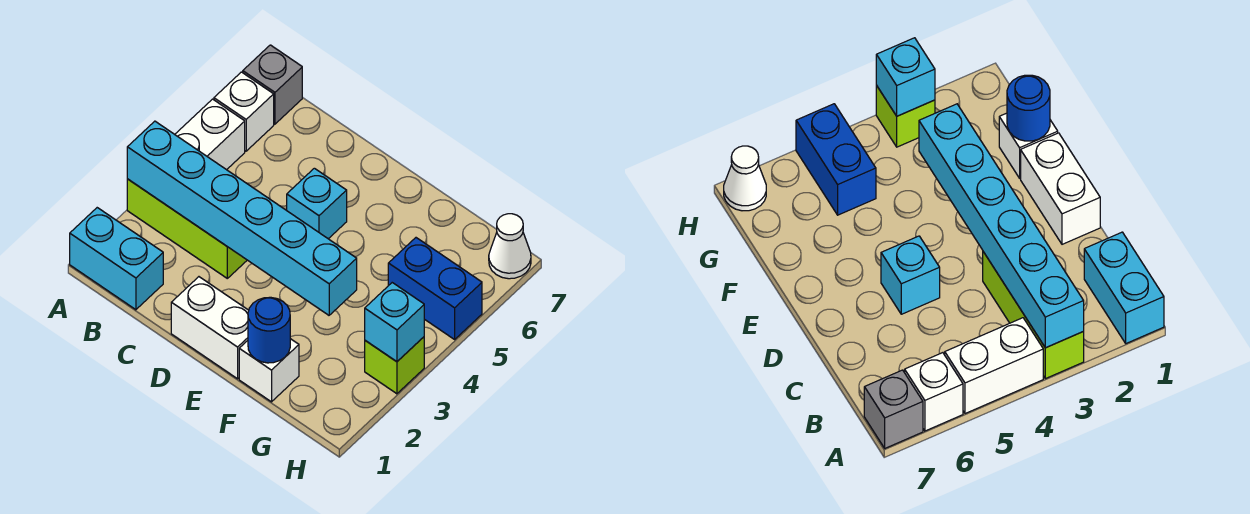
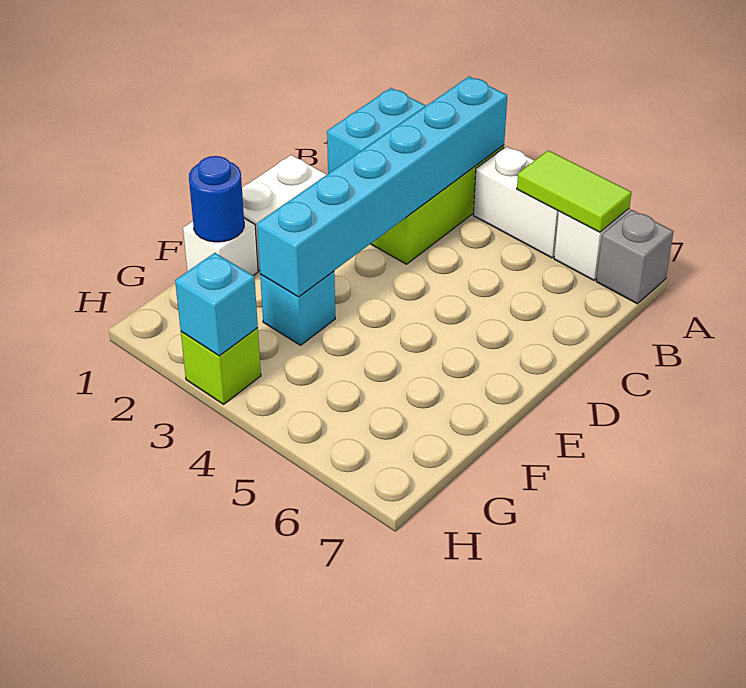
none -> lime 1x2 tile [517,150,632,232]
cyan 1x1 brick [287,168,347,239] -> cyan 1x1 brick moved to [260,271,335,345]
blue 1x2 brick [388,238,482,339] -> none
white 1x1 cone [489,214,531,279] -> none

